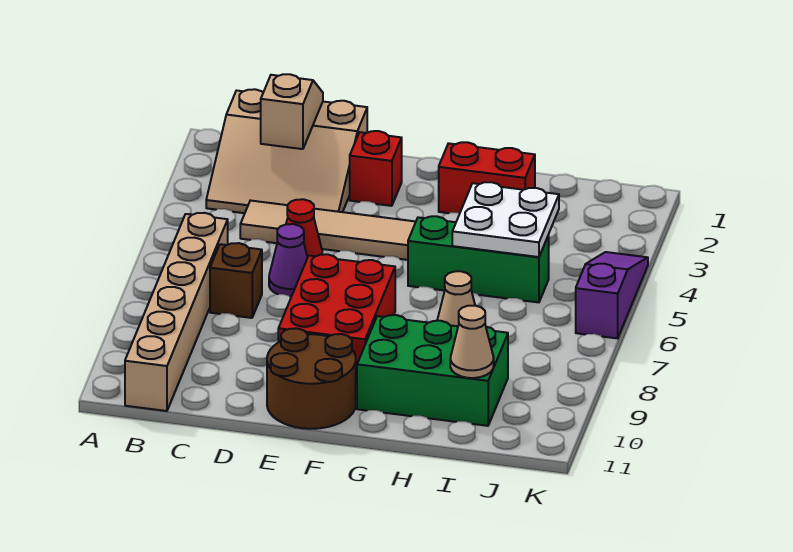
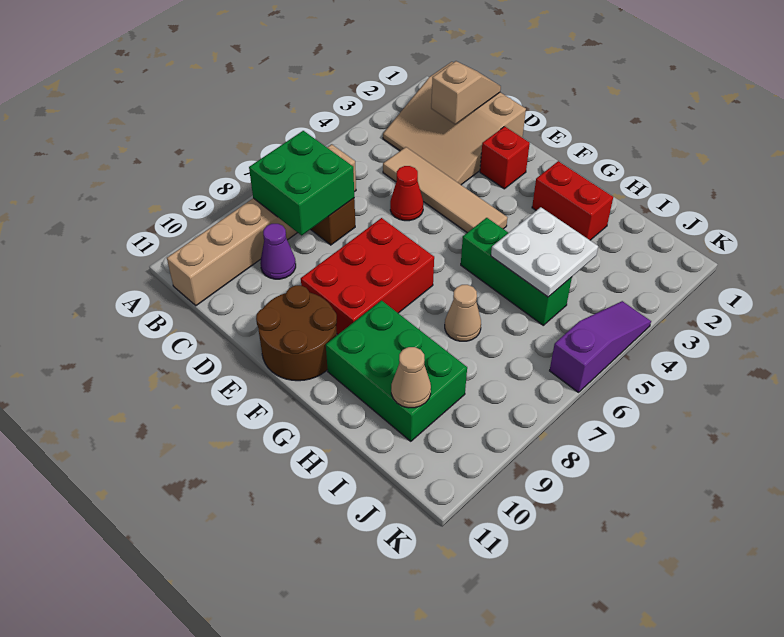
none -> green 2x2 brick [249,131,354,235]
purple 1x1 cone [269,224,308,297] -> purple 1x1 cone moved to [260,224,296,279]

